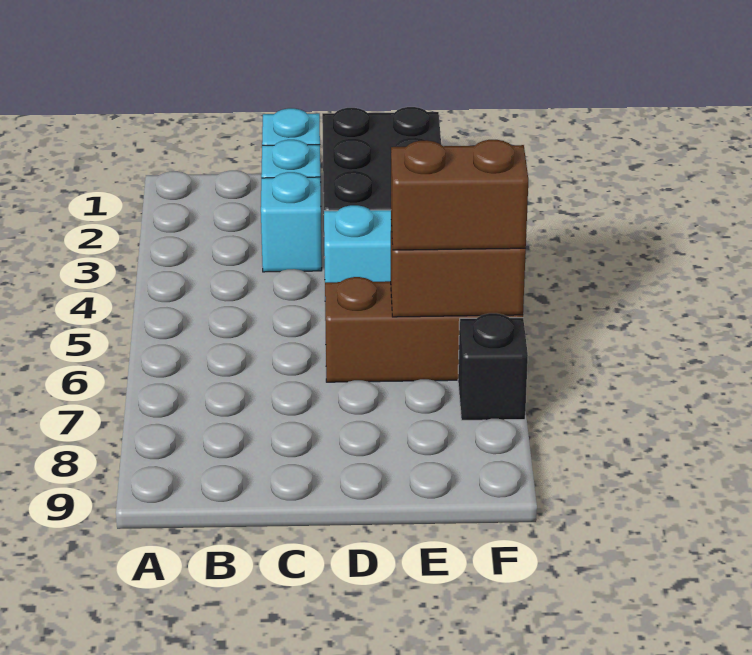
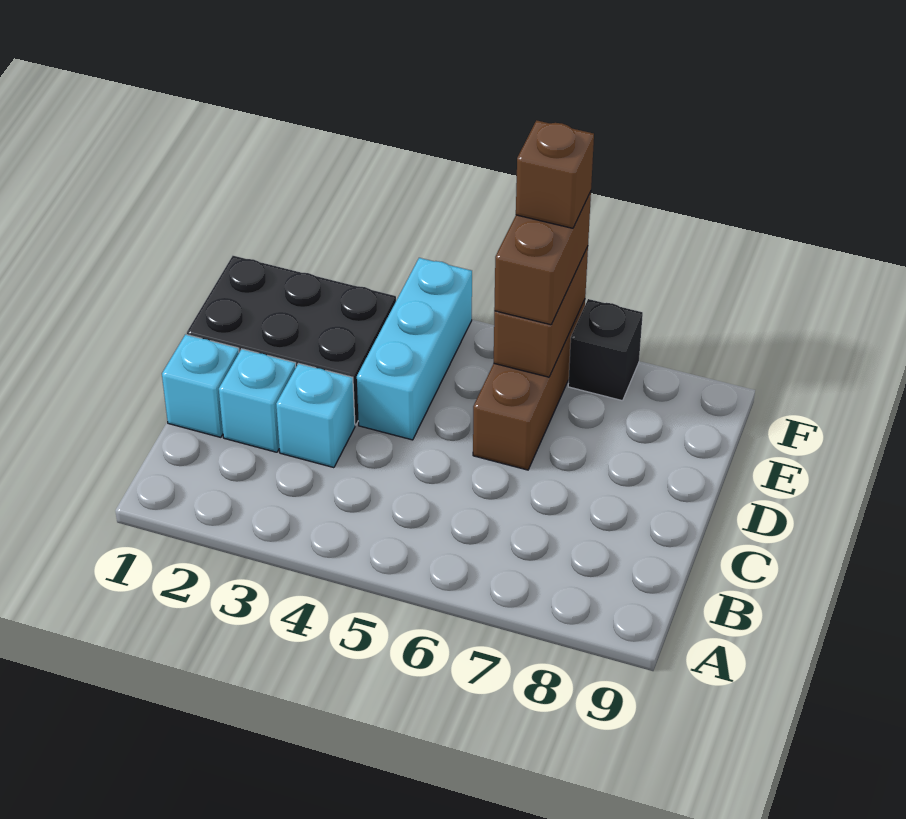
none -> brown 1x1 brick [516,120,594,228]

